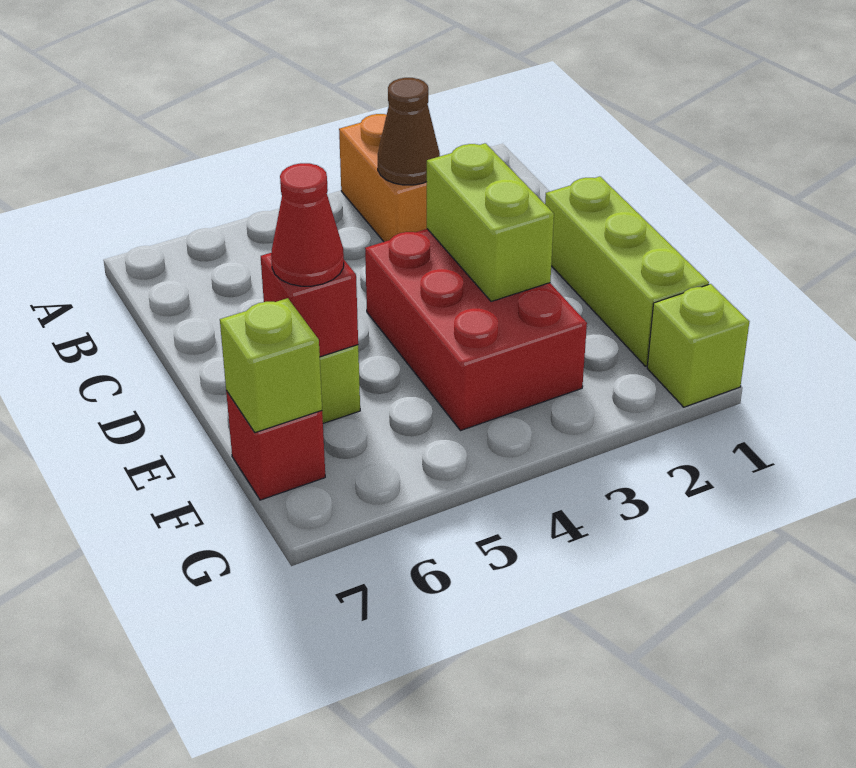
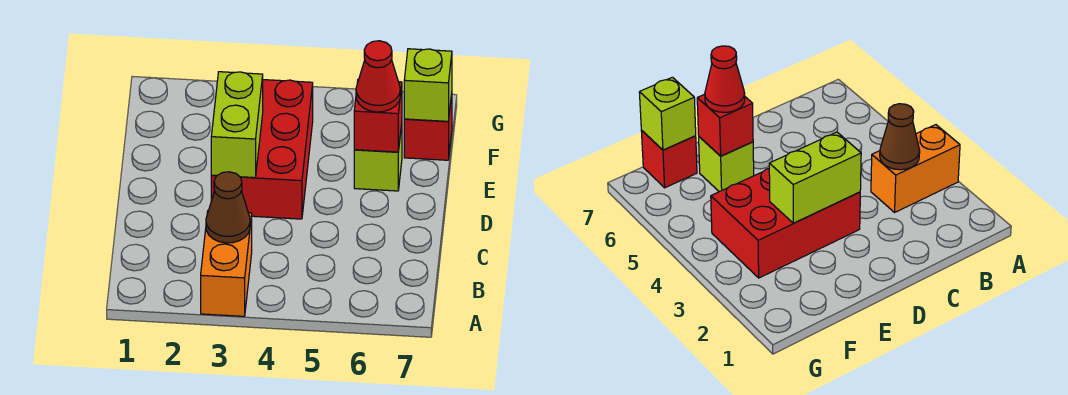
lime 1x3 brick [545,177,709,366] -> none
lime 1x1 brick [647,284,749,407] -> none

